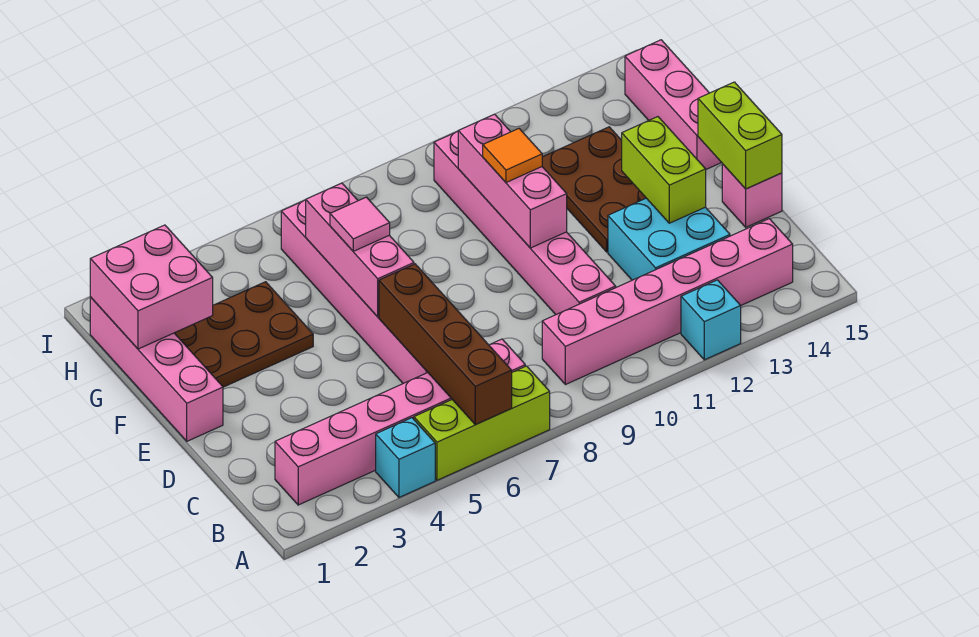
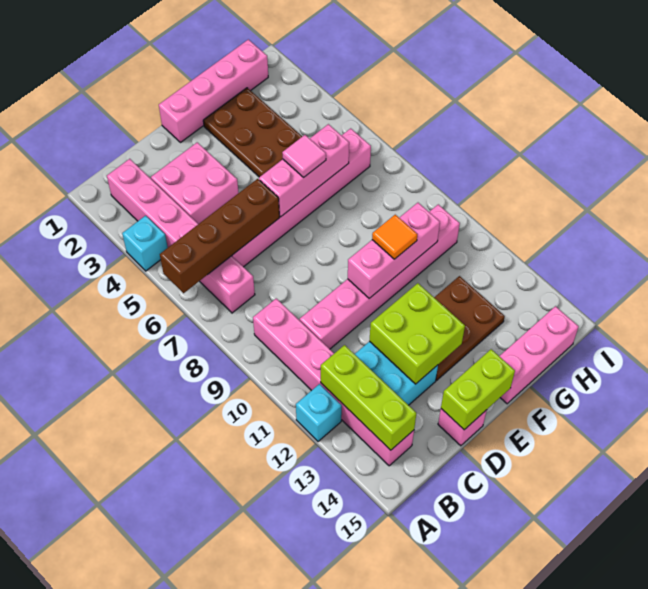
lime 1x3 brick [414,366,550,480] -> lime 1x3 brick moved to [321,345,416,450]
lime 1x2 brick [622,117,706,223] -> lime 2x2 brick [370,283,465,384]
pink 2x2 brick [90,225,213,349] -> pink 2x2 brick moved to [151,142,239,224]

